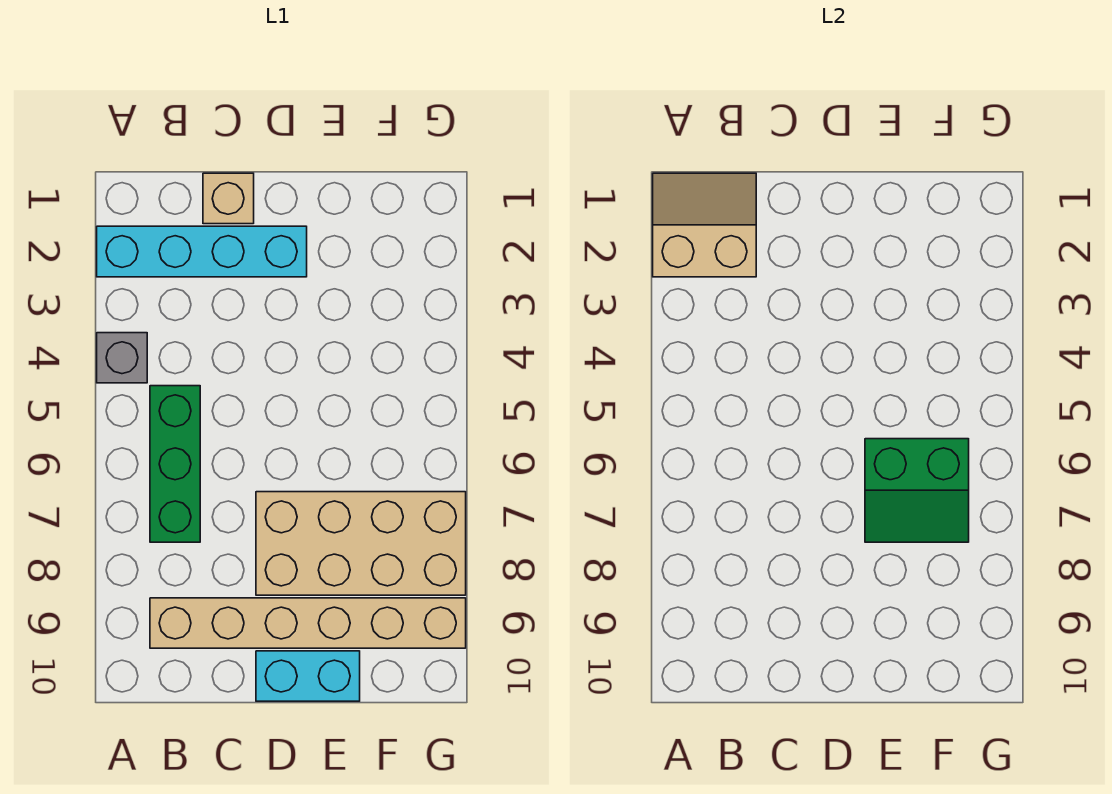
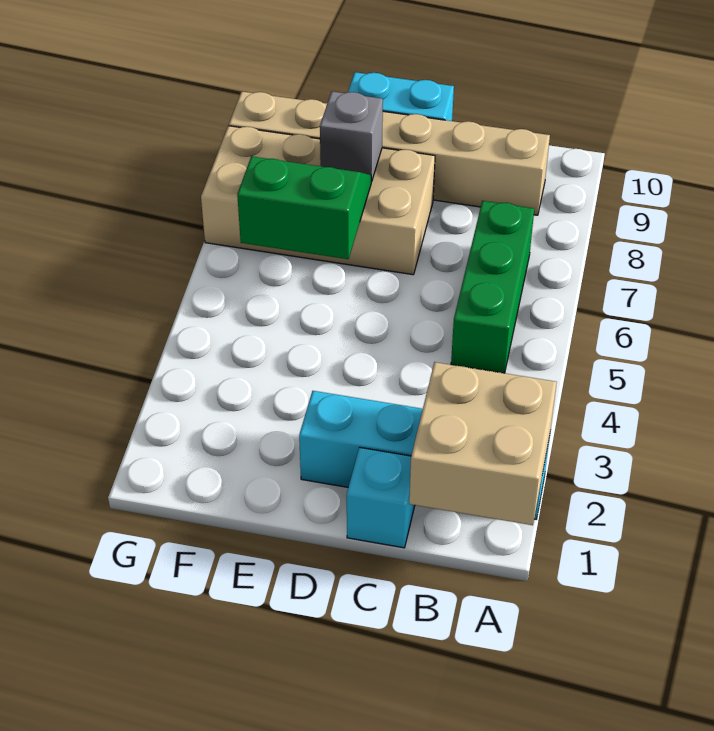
tan 2x2 slope [653,173,756,277] -> tan 2x2 brick [409,362,557,525]
grey 1x1 brick [97,333,147,383] -> grey 1x1 brick moved to [320,91,383,182]
tan 1x1 brick [203,173,254,224] -> cyan 1x1 brick [347,447,415,548]

